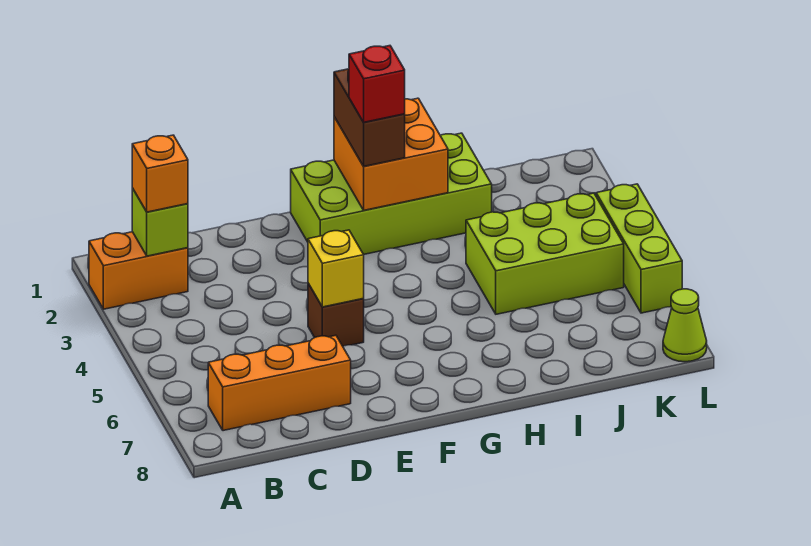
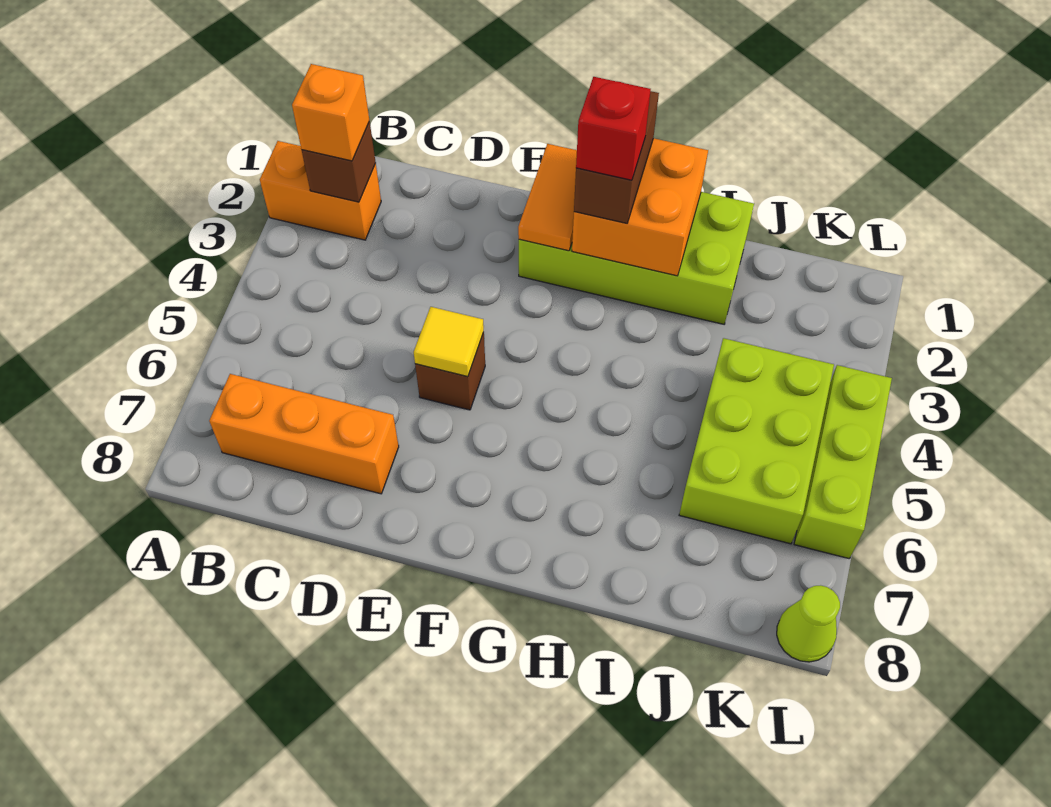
lime 1x1 brick [132,188,188,256] -> brown 1x1 brick [302,122,376,202]
yellow 1x1 brick [308,230,364,307] -> yellow 1x1 tile [414,307,484,377]
none -> orange 1x2 tile [518,144,577,251]
lime 2x3 brick [466,193,624,314] -> lime 2x3 brick turned to [679,338,834,544]

